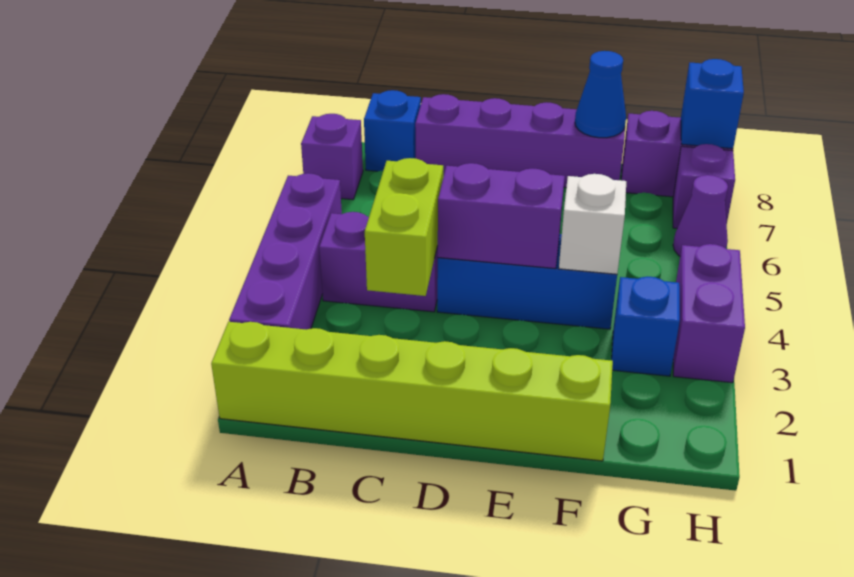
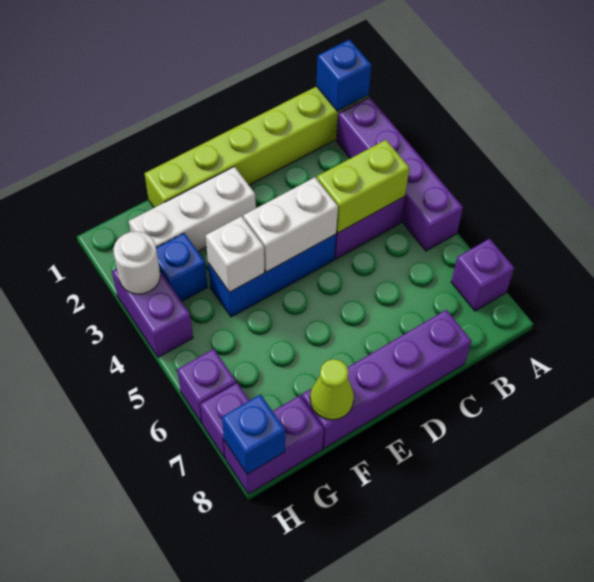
blue 1x1 brick [364,90,421,171] -> blue 1x1 brick moved to [316,39,372,111]
lime 1x2 brick [365,158,443,296] -> lime 1x2 brick turned to [317,140,409,233]
purple 1x2 brick [438,163,565,269] -> white 1x2 brick [243,177,338,272]
none -> white 1x3 brick [129,167,256,251]
blue 1x1 cone [575,51,626,138] -> lime 1x1 cone [310,359,354,420]
none -> white 1x1 round brick [113,231,160,294]
purple 1x1 cone [673,175,728,256] -> purple 1x1 brick [177,349,236,424]

